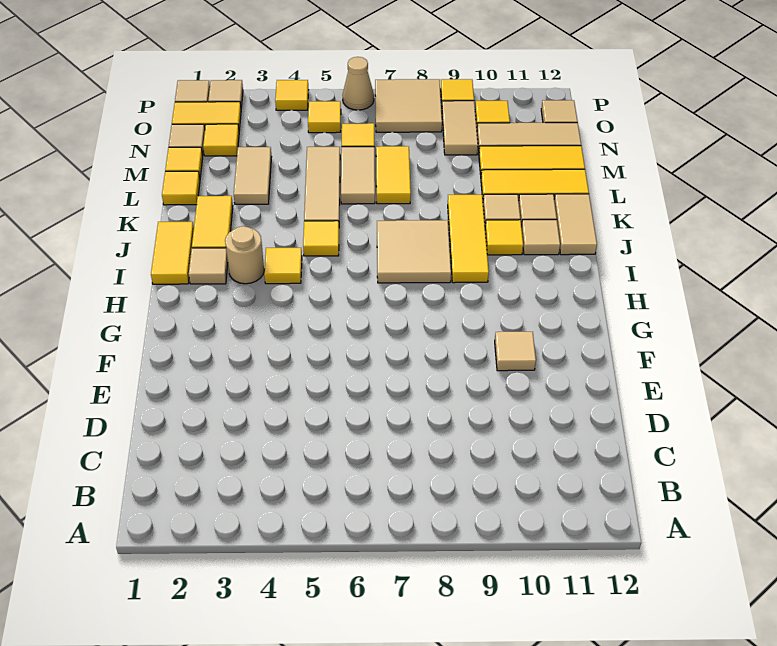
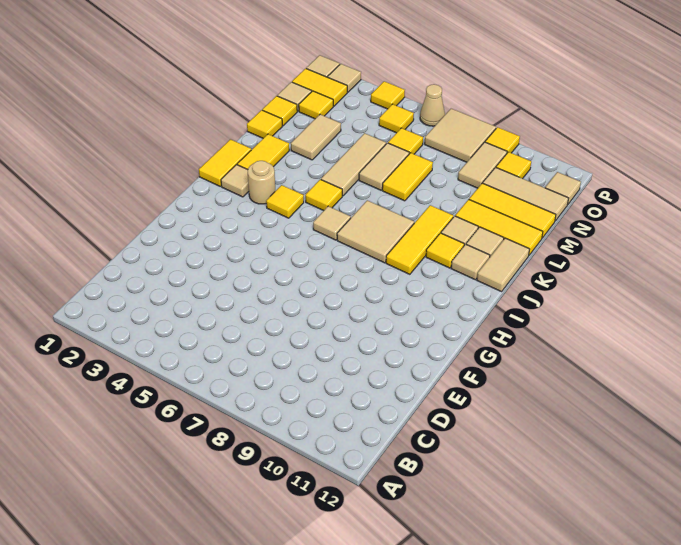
tan 1x1 tile [495,332,536,371] -> tan 1x1 tile moved to [313,206,351,240]

